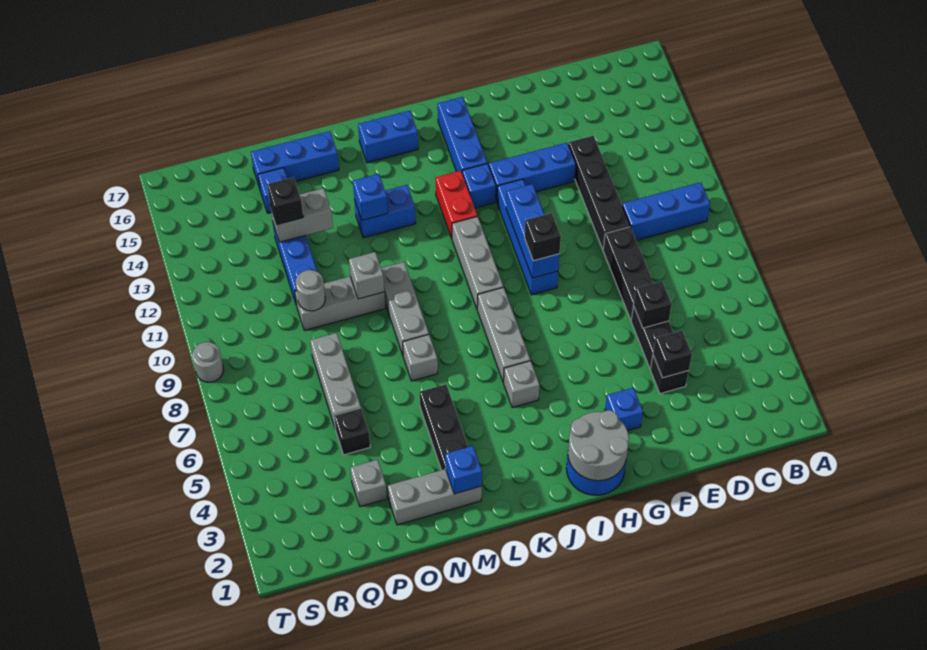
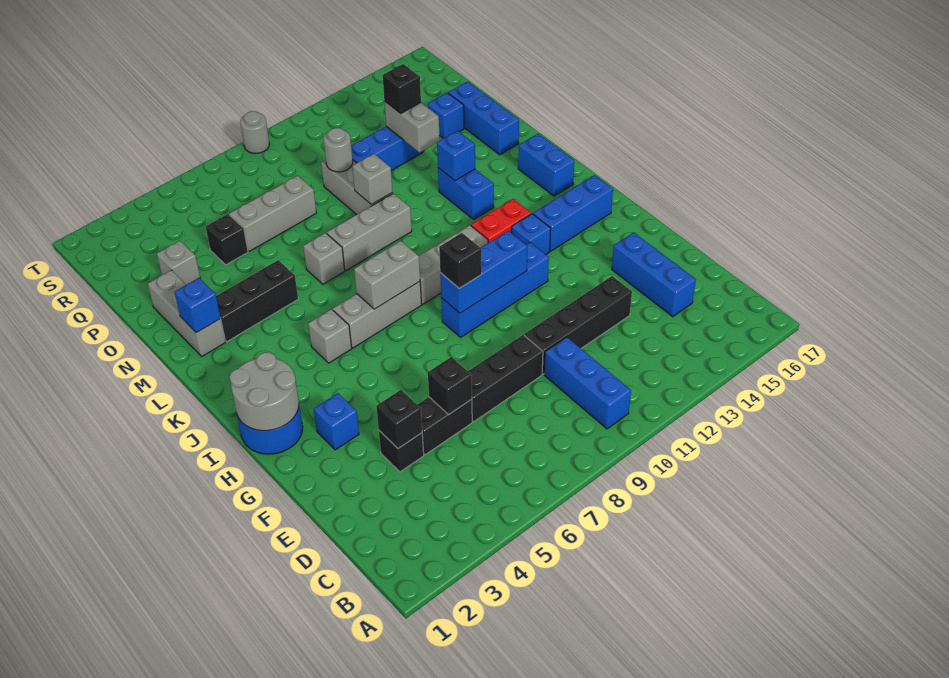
blue 1x3 brick [489,143,576,201] -> blue 1x3 brick moved to [612,233,696,317]
none -> grey 1x2 brick [354,241,420,309]

